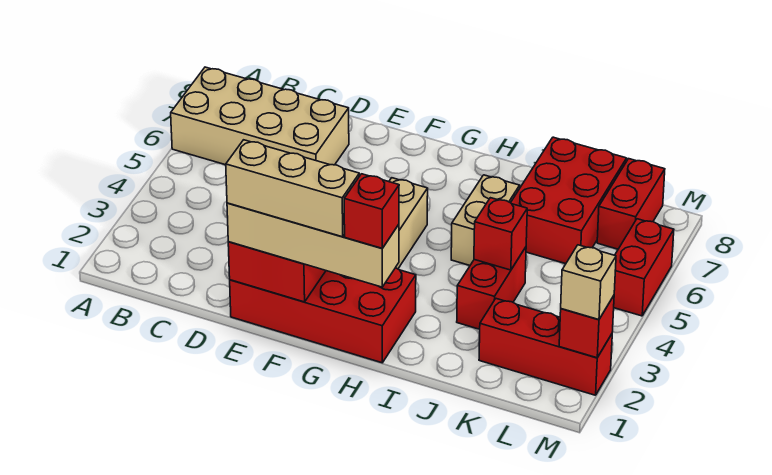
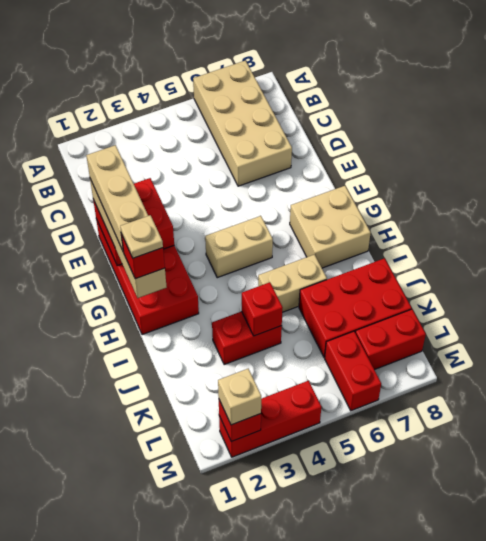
none -> tan 2x2 brick [290,186,371,268]
none -> tan 1x1 plate [120,215,163,258]
red 1x3 brick [479,299,612,395] -> red 1x3 brick turned to [219,381,321,457]
red 1x2 brick [614,219,674,316] -> red 1x2 brick turned to [325,331,381,411]

